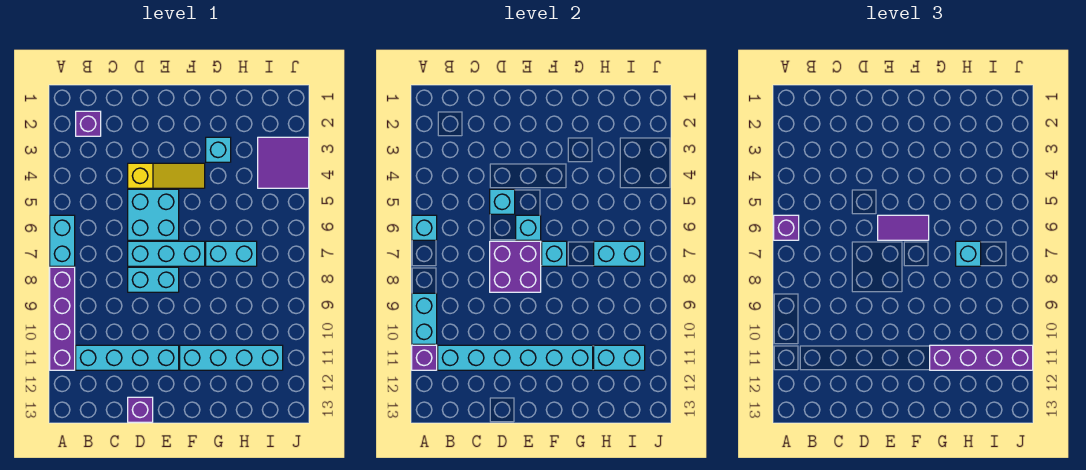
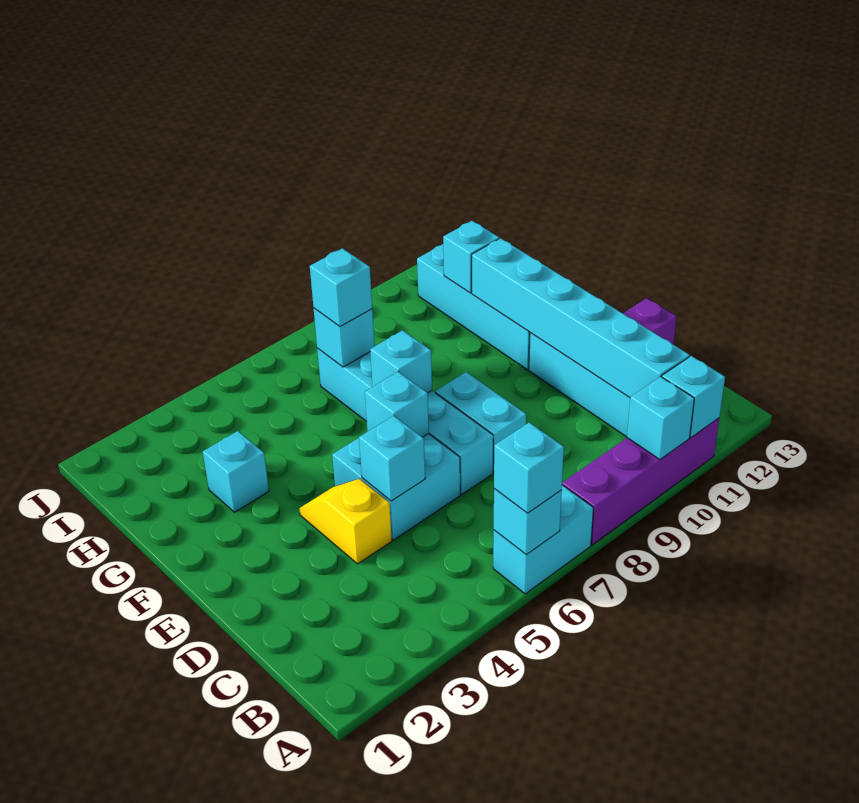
purple 1x1 brick [774,215,799,240] -> cyan 1x1 brick [494,422,564,513]
cyan 1x2 brick [412,293,437,344] -> cyan 1x1 brick [627,377,694,460]
purple 1x1 brick [412,345,437,370] -> cyan 1x1 brick [662,356,725,438]
purple 1x1 brick [76,111,101,136] -> none
yellow 1x3 slope [128,163,205,188] -> yellow 1x2 slope [299,479,392,564]
purple 2x2 brick [490,241,541,292] -> none
purple 1x2 tile [878,215,929,240] -> none
purple 1x4 brick [930,345,1033,370] -> none
cyan 1x2 brick [594,241,645,266] -> cyan 1x1 brick [314,308,375,367]
cyan 1x2 brick [594,345,645,370] -> cyan 1x1 brick [443,221,499,293]
purple 2x2 tile [258,137,309,188] -> none

